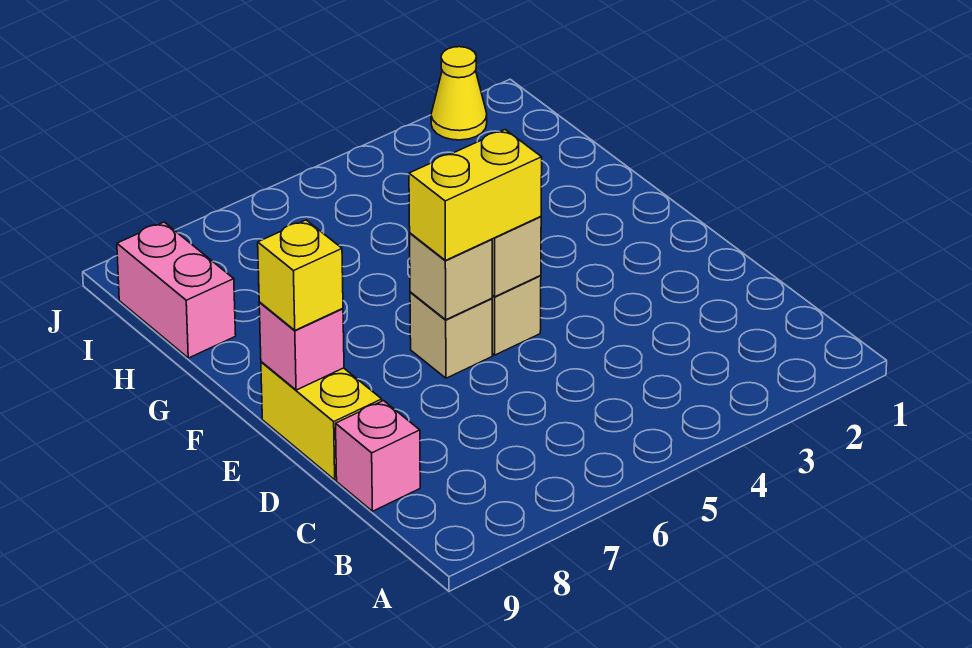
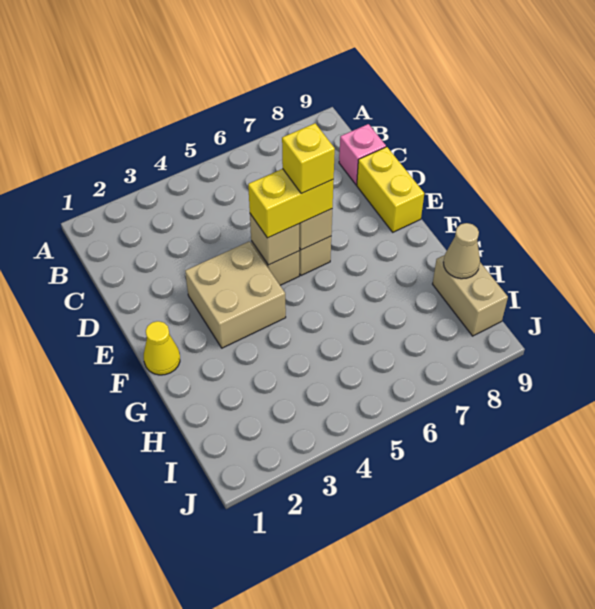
none -> tan 2x2 brick [185,241,286,348]
pink 1x1 brick [259,303,344,390] -> none
yellow 1x1 brick [258,220,343,330] -> yellow 1x1 brick moved to [282,123,335,194]
pink 1x2 brick [117,222,236,358] -> tan 1x2 brick [433,255,508,336]
none -> tan 1x1 cone [443,223,480,279]
yellow 1x1 cone [431,47,487,140] -> yellow 1x1 cone moved to [144,321,180,375]

